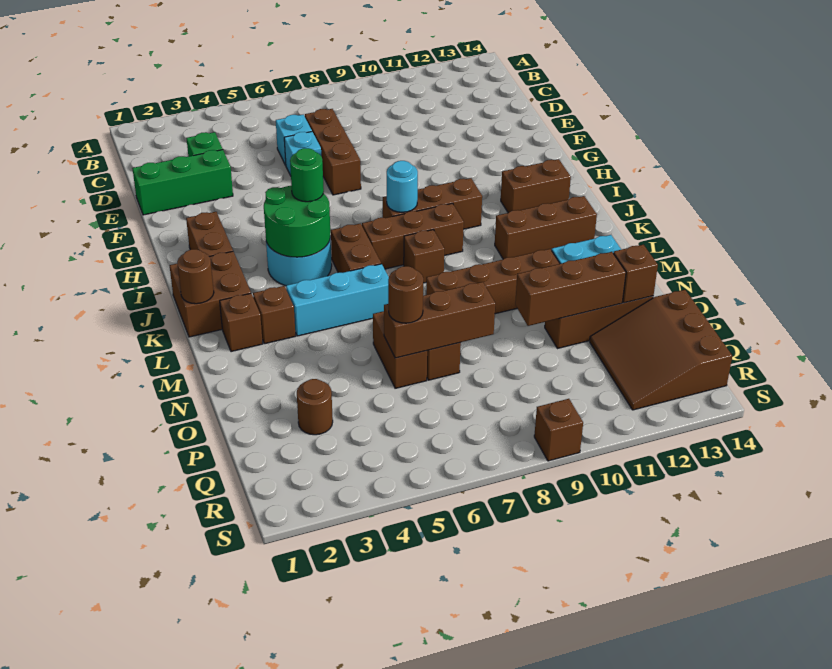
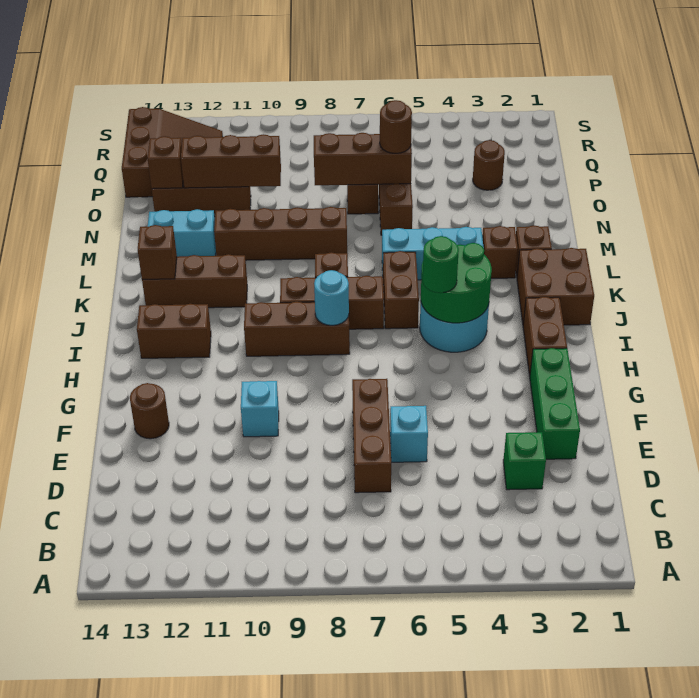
cyan 1x1 brick [276,115,312,165] -> cyan 1x1 brick moved to [241,381,279,437]
green 1x3 brick [132,150,233,215] -> green 1x3 brick turned to [530,348,580,459]
brown 1x1 round brick [177,249,214,304] -> brown 1x1 round brick moved to [130,383,169,439]
brown 1x1 brick [534,399,583,461] -> brown 1x1 brick moved to [138,225,177,279]

